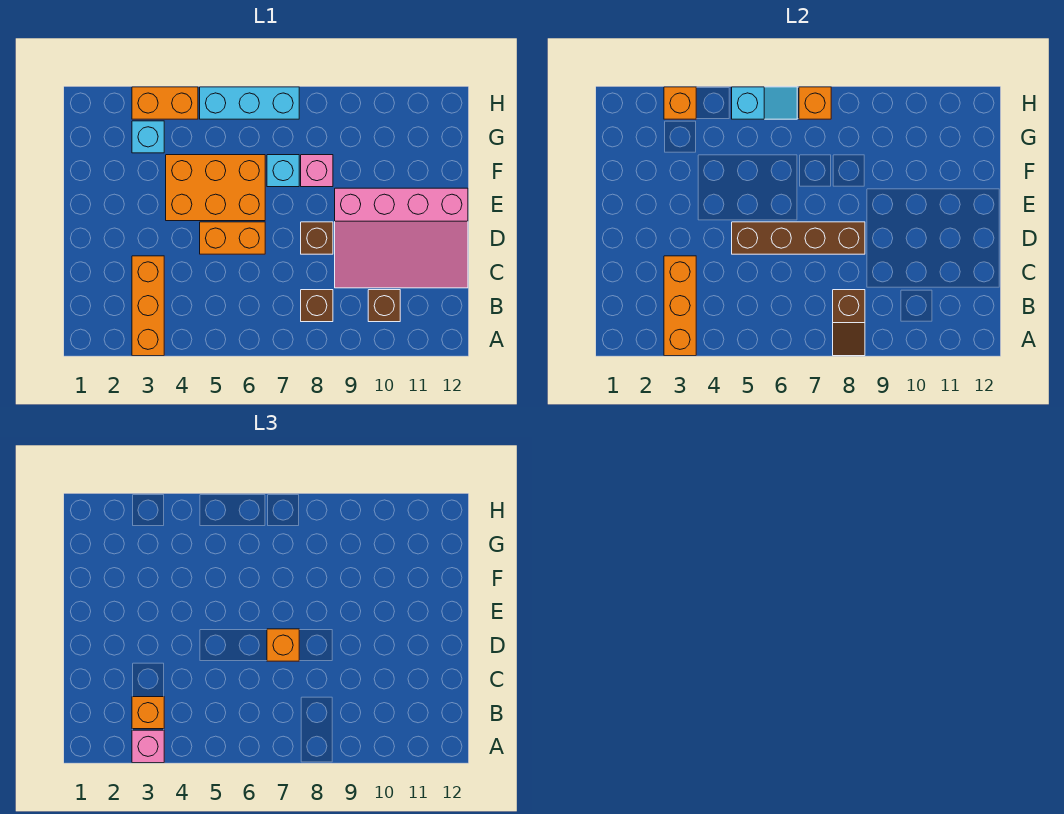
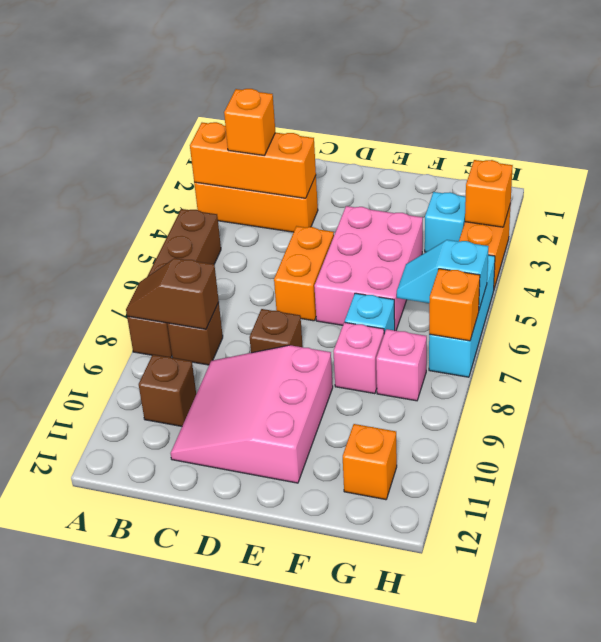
pink 1x1 brick [132,730,164,763] -> pink 1x1 brick moved to [376,329,427,401]
pink 3x4 slope [335,188,468,288] -> pink 3x3 slope [171,345,333,483]
brown 1x4 brick [732,222,865,254] -> brown 1x4 brick moved to [127,209,221,358]
orange 1x1 brick [267,629,299,661] -> orange 1x1 brick moved to [343,424,397,500]
orange 2x3 brick [166,155,265,221] -> pink 2x3 brick [314,206,423,331]
cyan 1x2 slope [732,87,797,119] -> cyan 1x2 slope turned to [397,240,489,309]

